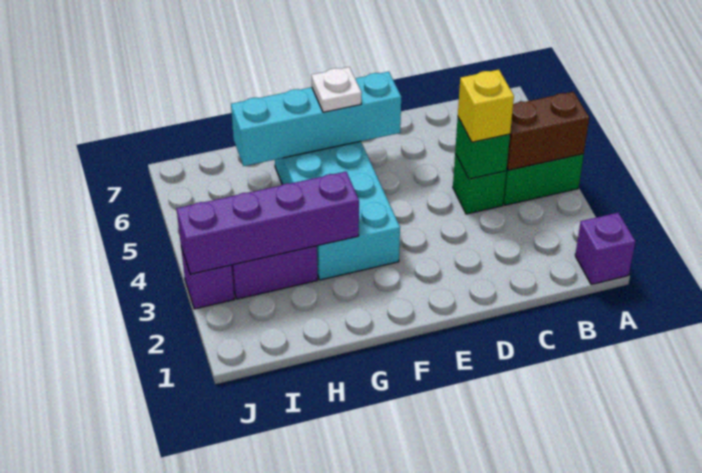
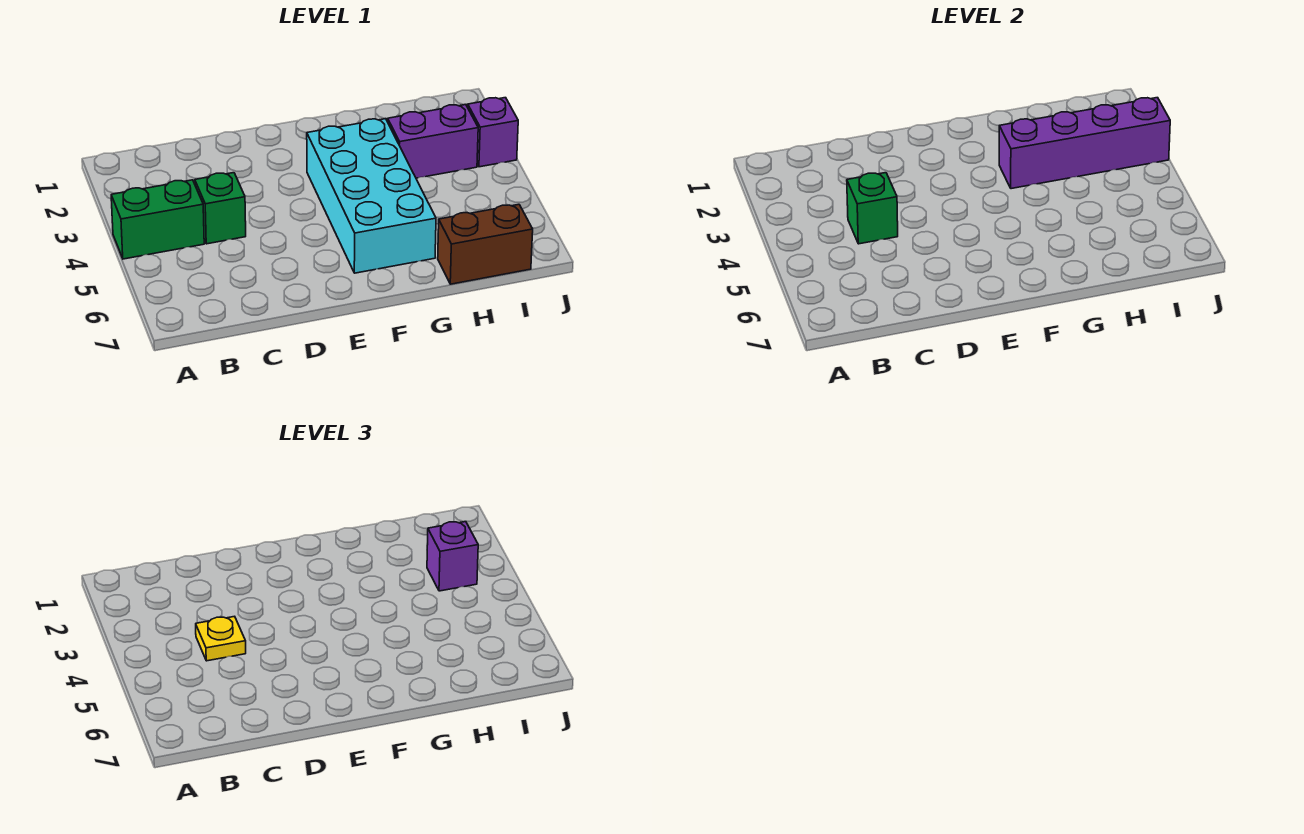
purple 1x1 brick [575,213,635,285] -> purple 1x1 brick moved to [427,521,478,591]
brown 1x2 brick [507,92,589,170] -> brown 1x2 brick moved to [438,204,533,284]
yellow 1x1 brick [458,70,514,142] -> yellow 1x1 plate [196,616,246,661]
cyan 1x4 brick [231,72,401,166] -> none
white 1x1 plate [311,67,362,112] -> none

